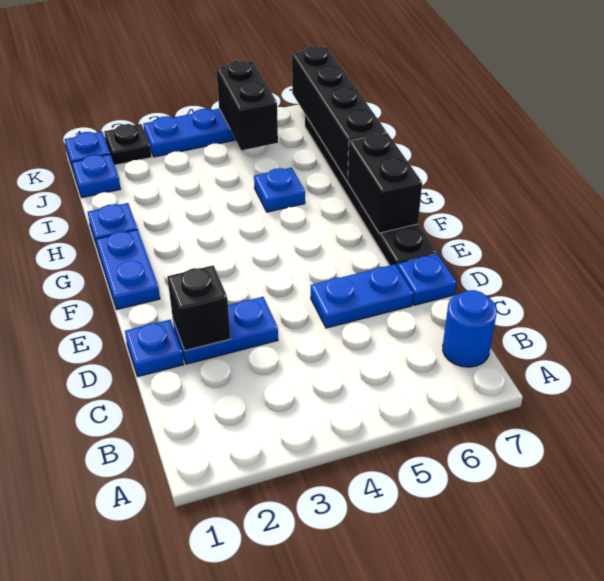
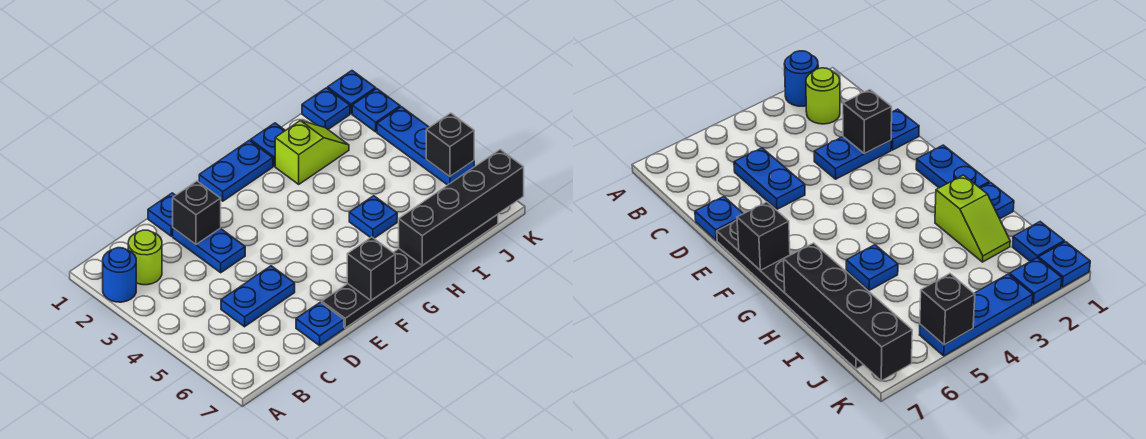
none -> lime 1x1 round brick [128,230,162,285]
blue 1x1 round brick [443,290,497,367] -> blue 1x1 round brick moved to [103,248,136,302]
blue 1x2 plate [311,264,413,328] -> blue 1x2 plate turned to [221,266,295,327]
black 1x2 brick [347,133,422,233] -> black 1x1 brick [347,237,395,300]
none -> lime 1x2 slope [275,121,349,184]
black 1x2 brick [216,60,278,150] -> black 1x1 brick [426,113,474,177]
black 1x1 plate [104,124,152,165] -> blue 1x1 plate [352,89,400,132]

